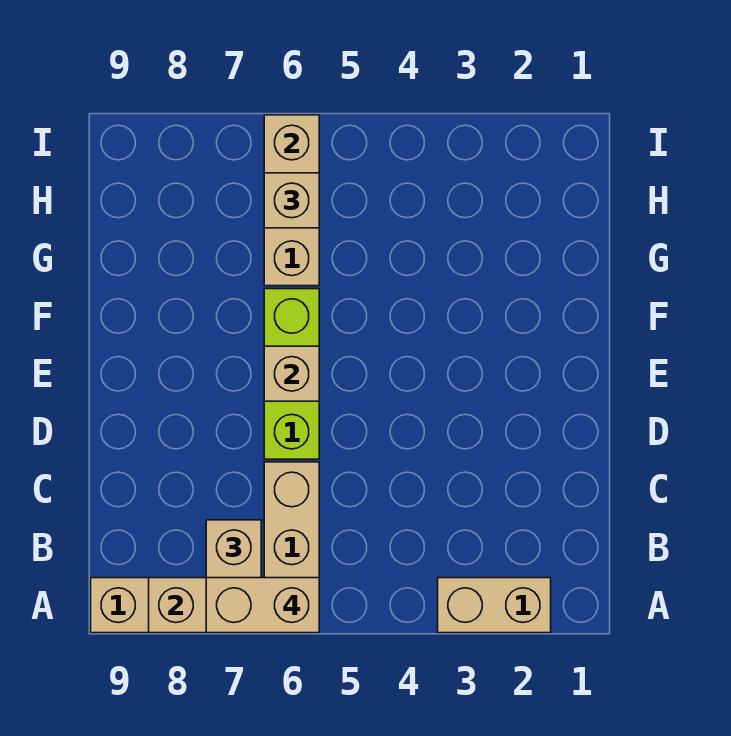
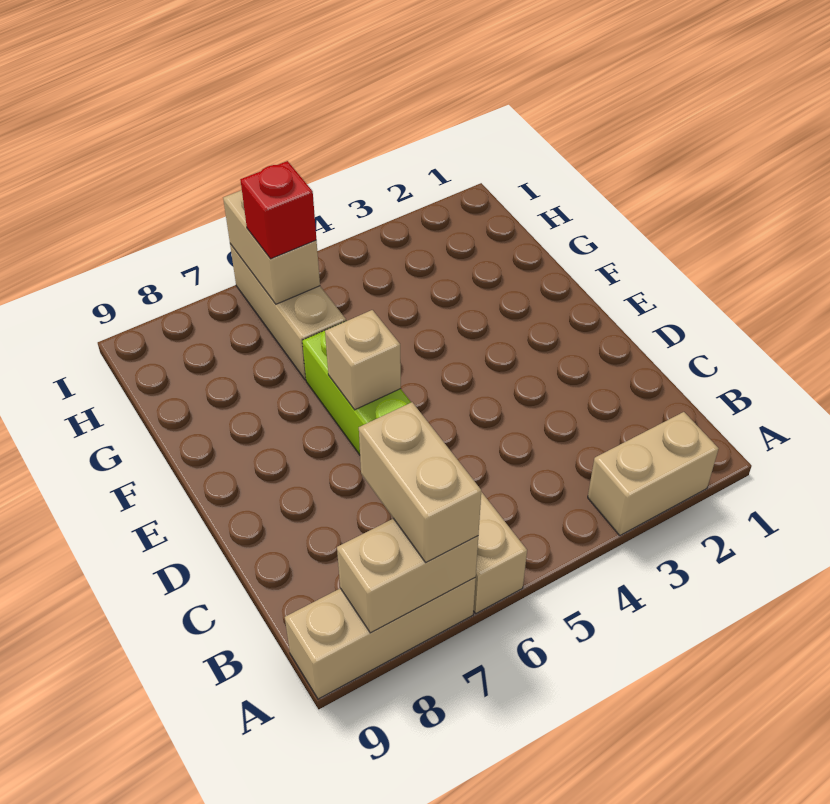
tan 1x2 brick [206,578,319,633] -> none
tan 1x1 brick [264,173,319,228] -> red 1x1 brick [240,161,316,259]

